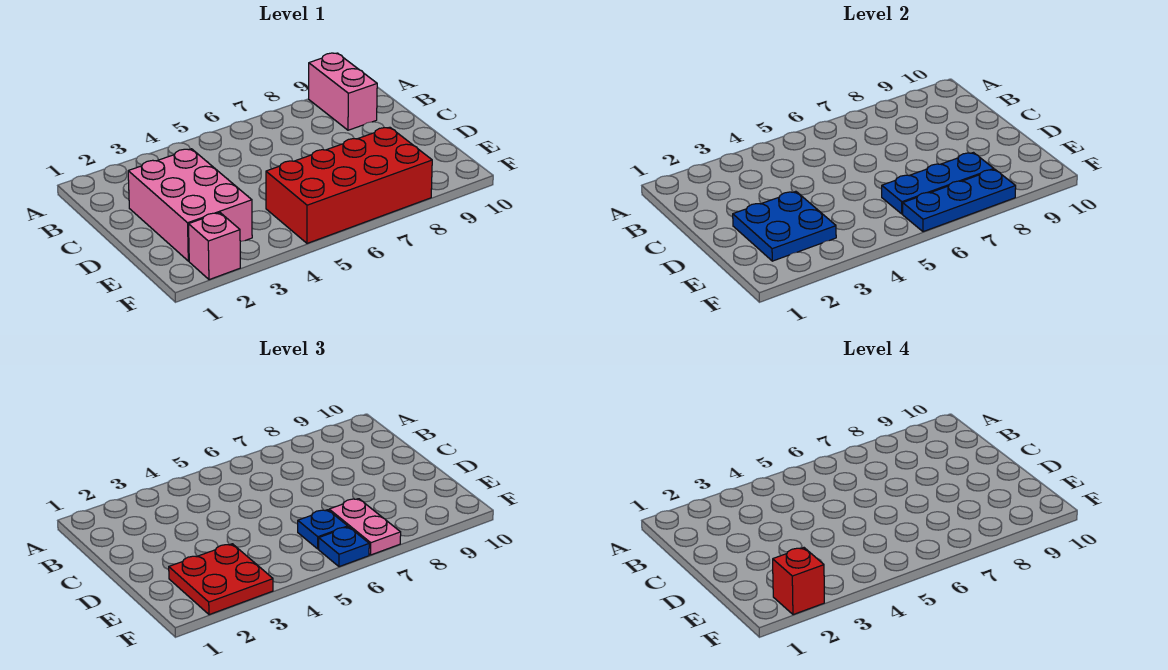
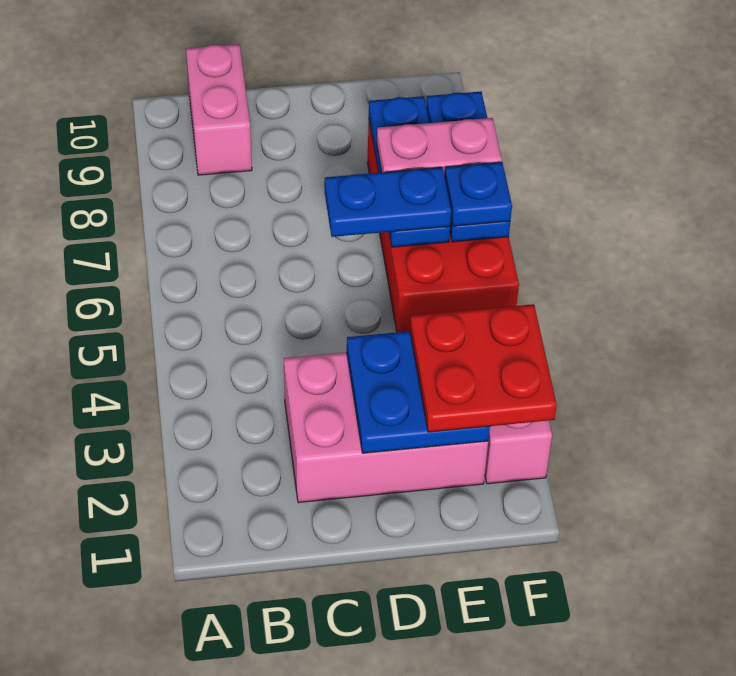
pink 1x2 brick [309,53,377,130] -> pink 1x2 brick turned to [186,44,252,175]
blue 1x1 plate [298,510,348,549] -> blue 1x2 plate [324,167,451,237]
red 1x1 brick [773,548,824,615] -> none

